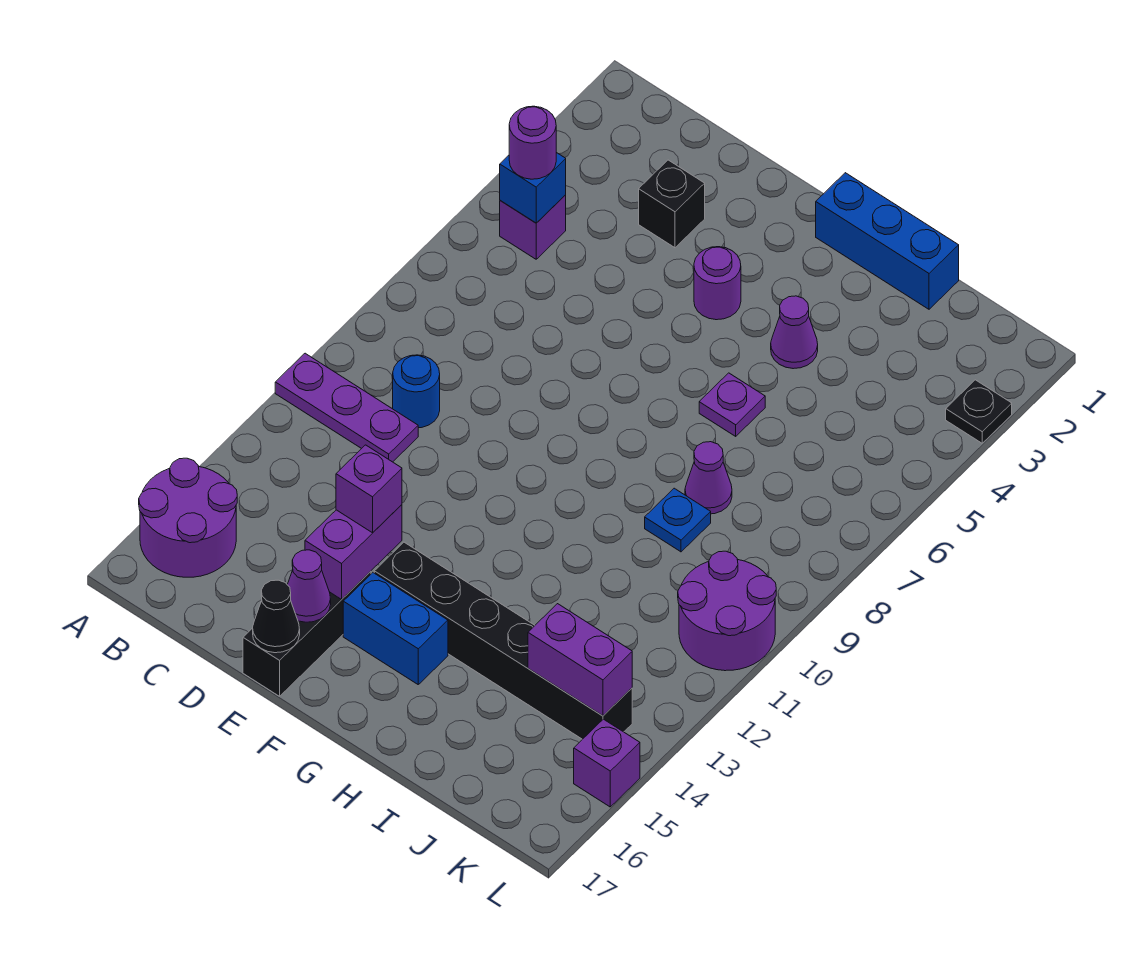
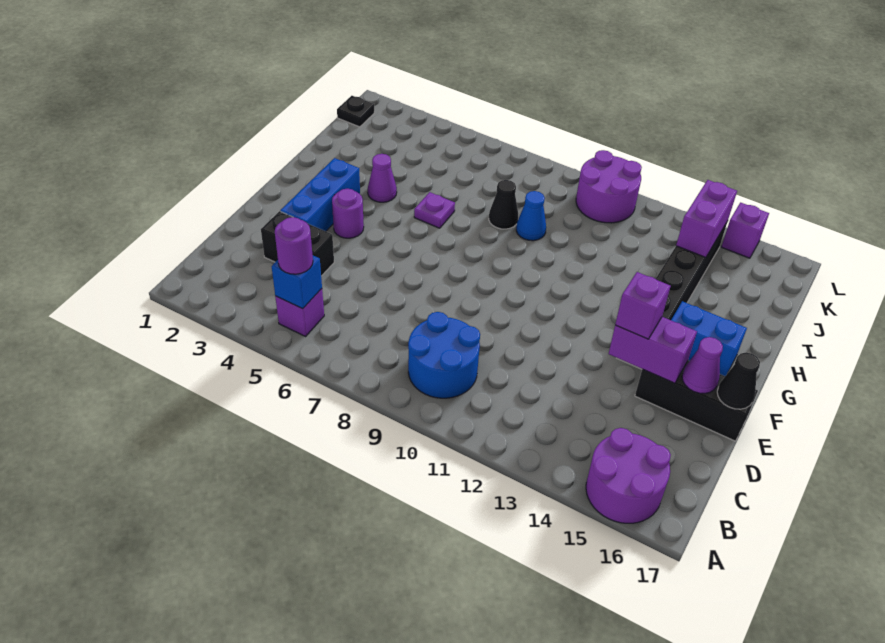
purple 1x3 plate [275,353,418,462] -> none
blue 1x1 round brick [393,355,440,428] -> blue 2x2 round brick [408,312,480,398]
black 1x1 brick [639,160,705,248] -> black 1x2 brick [261,211,334,276]
blue 1x2 brick [343,573,448,684] -> blue 1x2 brick turned to [671,301,747,376]
blue 1x3 brick [816,173,959,309] -> blue 1x3 brick moved to [280,158,360,231]
purple 1x1 cone [685,442,732,514] -> black 1x1 cone [489,180,518,229]
blue 1x1 plate [645,488,711,552] -> blue 1x1 cone [516,191,546,241]
black 1x1 plate [946,380,1012,443] -> black 1x1 plate moved to [337,96,374,127]

